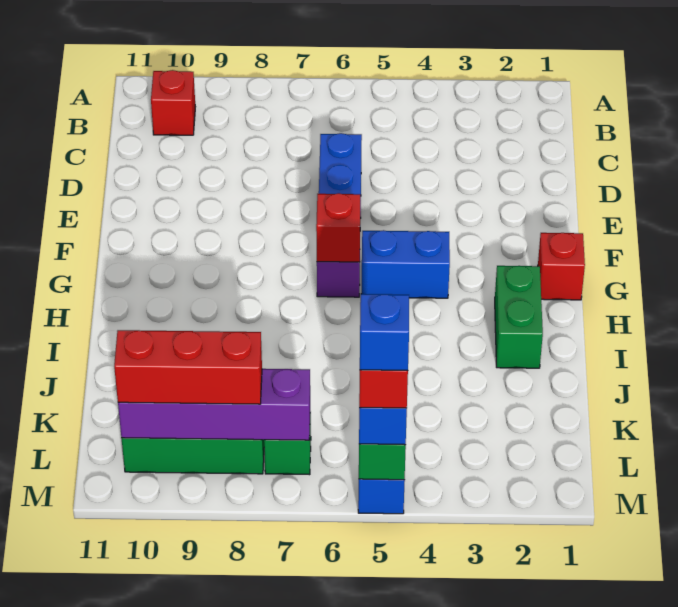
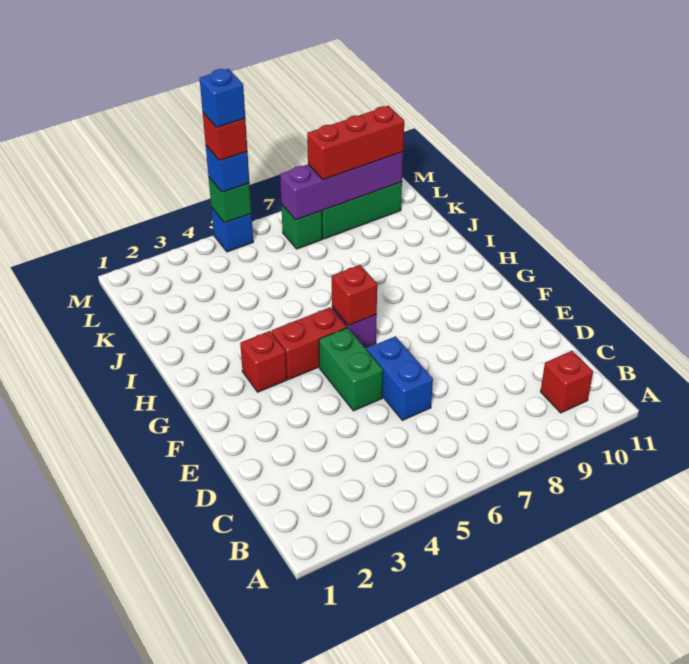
red 1x1 brick [538,233,585,300] -> red 1x1 brick moved to [240,331,287,392]
blue 1x2 brick [361,230,450,298] -> red 1x2 brick [271,307,347,380]
green 1x2 brick [495,266,543,368] -> green 1x2 brick moved to [319,328,383,411]

